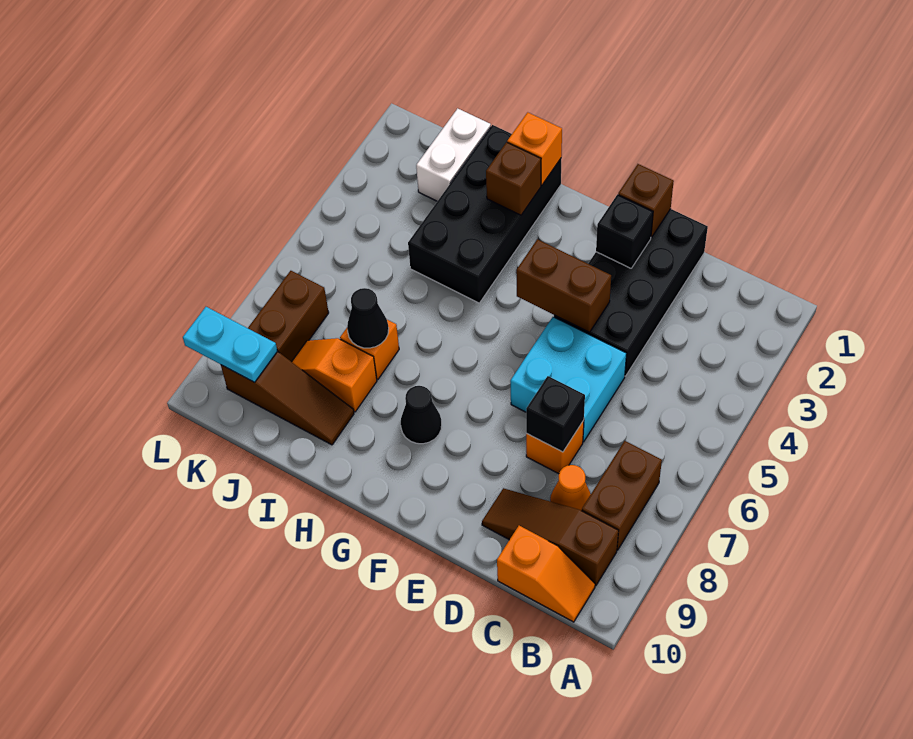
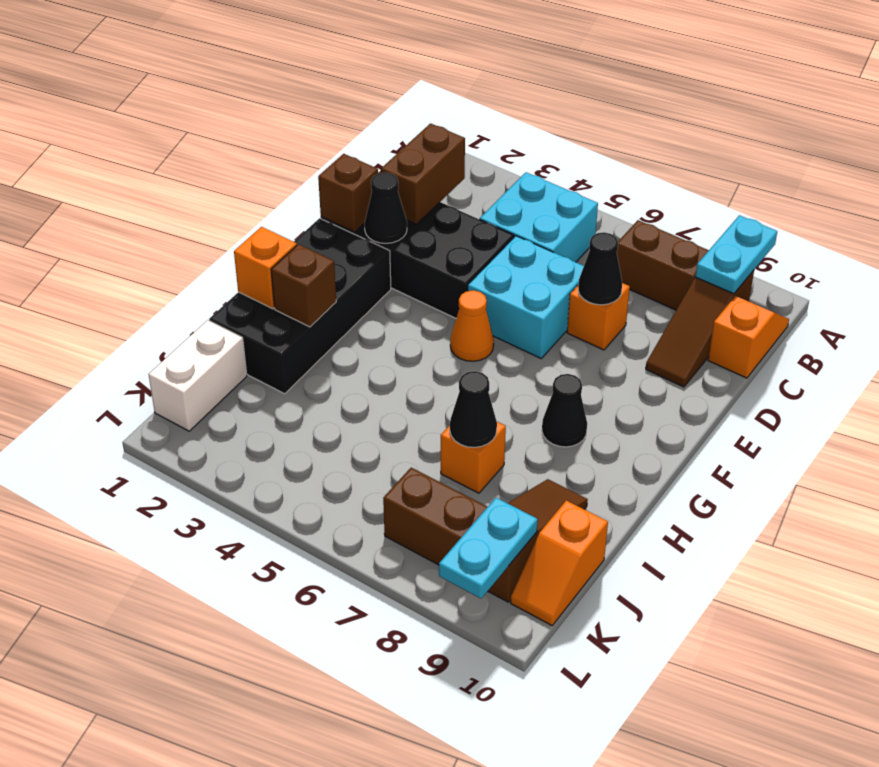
none -> cyan 1x2 plate [695,215,777,294]
none -> cyan 2x2 brick [480,172,598,262]
orange 1x1 cone [550,465,591,511] -> orange 1x1 cone moved to [450,290,494,361]
black 1x1 brick [526,376,585,452] -> black 1x1 cone [578,232,622,305]
black 1x1 brick [596,195,653,268] -> black 1x1 cone [365,173,407,243]
brown 1x2 brick [516,239,611,332] -> brown 1x2 brick moved to [381,123,465,224]
black 2x4 brick [408,125,562,303] -> black 2x4 brick turned to [209,218,391,394]
orange 1x2 slope [292,338,377,412] -> orange 1x2 slope moved to [511,500,608,625]
white 1x2 brick [416,108,491,201] -> white 1x2 brick turned to [148,320,247,431]

